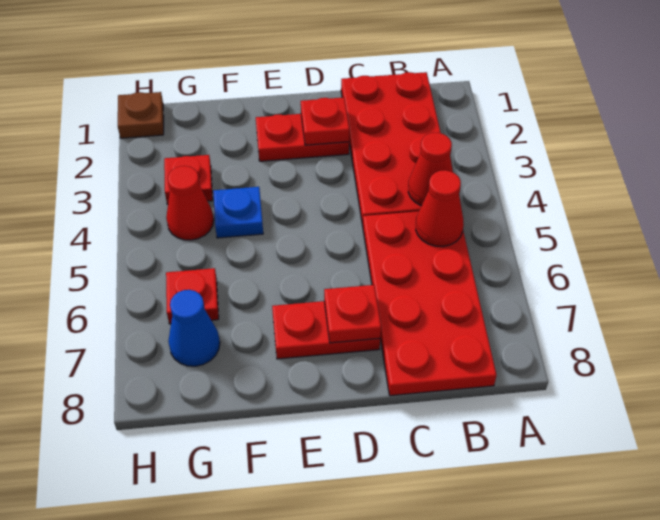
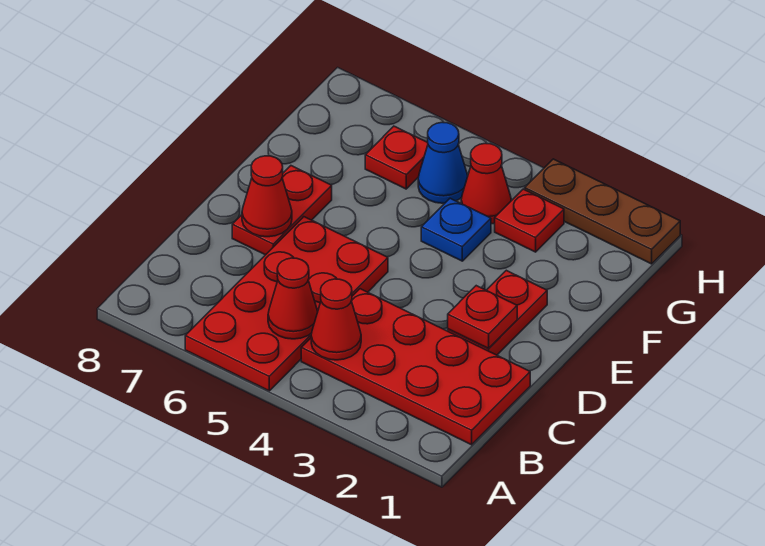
red 2x4 plate [363,211,497,396] -> red 2x4 plate turned to [185,217,388,391]
red 1x1 plate [324,285,381,343] -> red 1x1 cone [242,156,292,237]
blue 1x1 cone [168,290,220,366] -> blue 1x1 cone moved to [418,122,468,203]
brown 1x1 plate [118,92,164,138] -> brown 1x3 plate [525,159,680,264]

